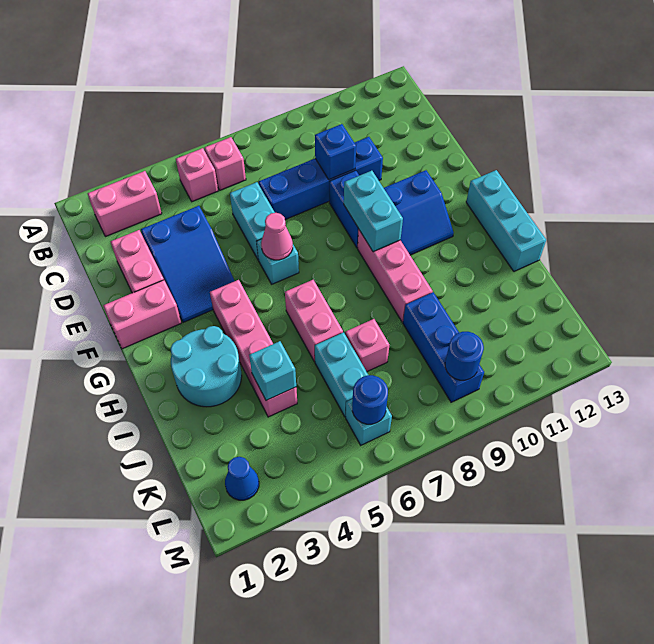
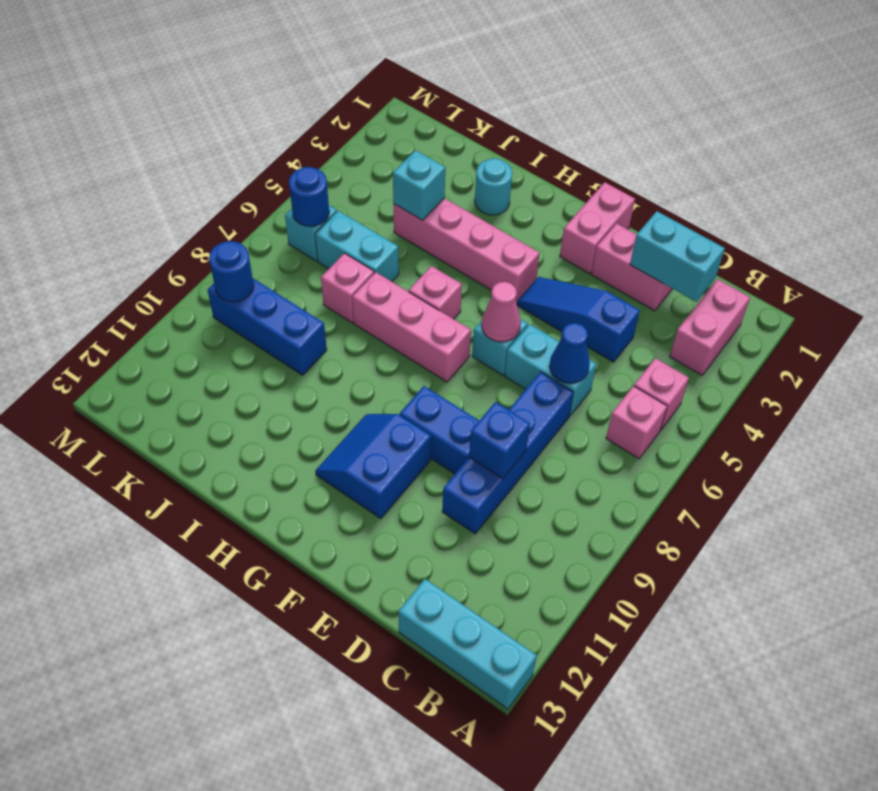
blue 2x3 slope [141,206,234,323] -> blue 1x3 slope [517,277,640,362]
cyan 1x2 brick [344,171,403,252] -> cyan 1x2 brick moved to [630,211,725,302]
pink 1x3 brick [358,229,433,322] -> pink 1x3 brick moved to [352,272,471,382]
cyan 1x3 brick [466,170,546,271] -> cyan 1x3 brick moved to [398,579,537,709]
cyan 2x2 round brick [171,326,242,407] -> cyan 1x1 round brick [475,158,512,215]
pink 1x2 brick [285,280,343,362] -> pink 1x1 brick [409,266,462,319]
blue 1x1 cone [225,457,259,500] -> blue 1x1 cone moved to [549,323,590,383]

